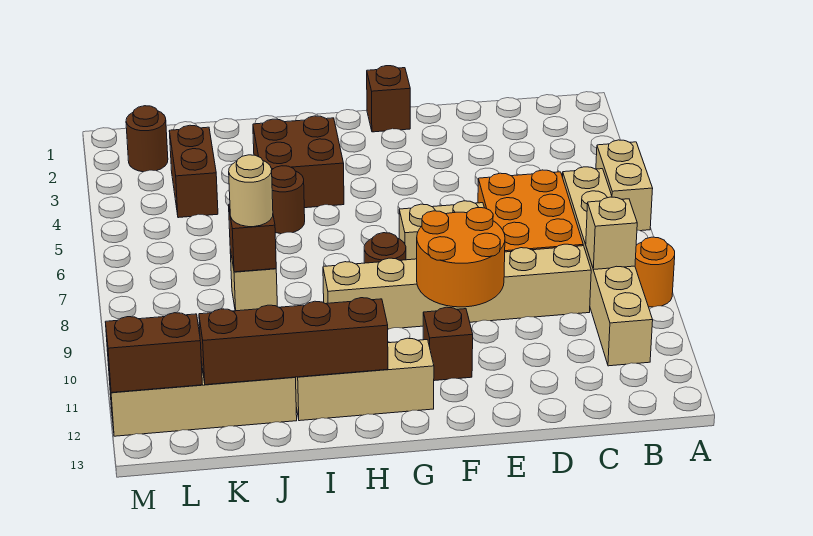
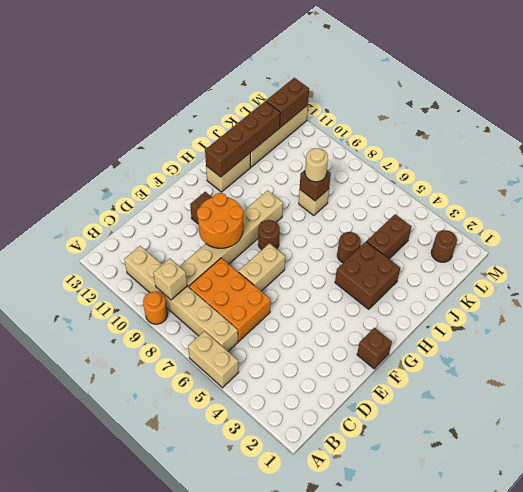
tan 1x3 brick [295,338,434,421] -> tan 1x2 brick [206,153,250,192]
brown 1x2 brick [169,125,218,218] -> brown 1x2 brick turned to [367,214,412,259]

